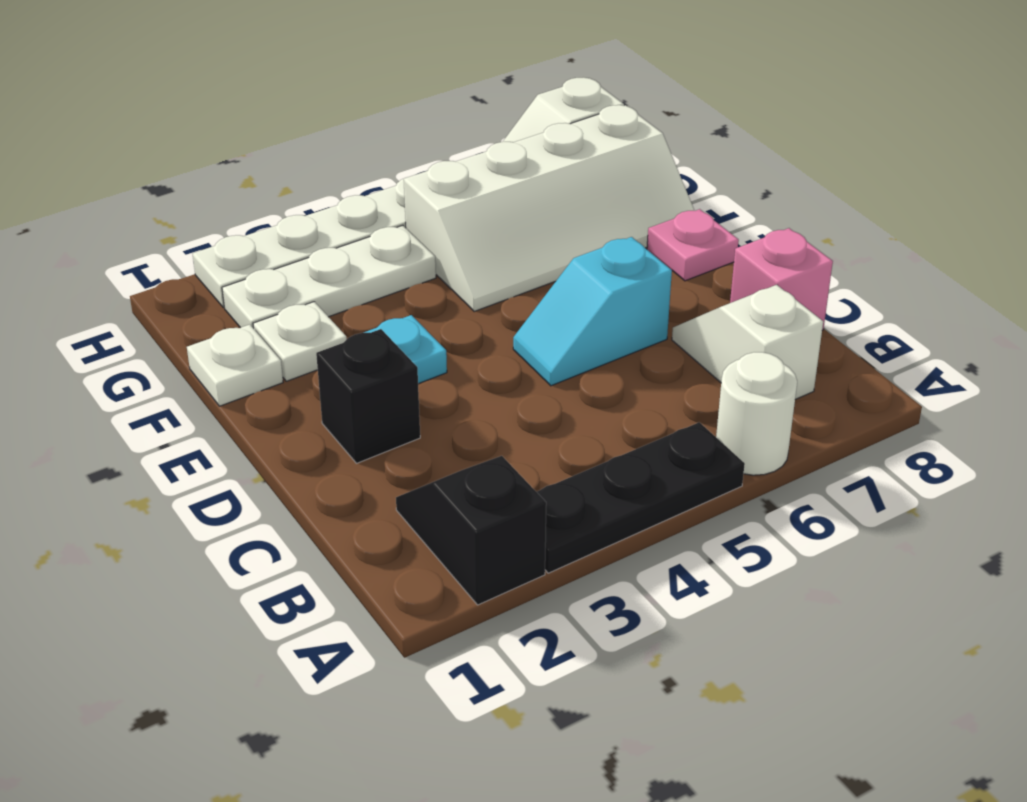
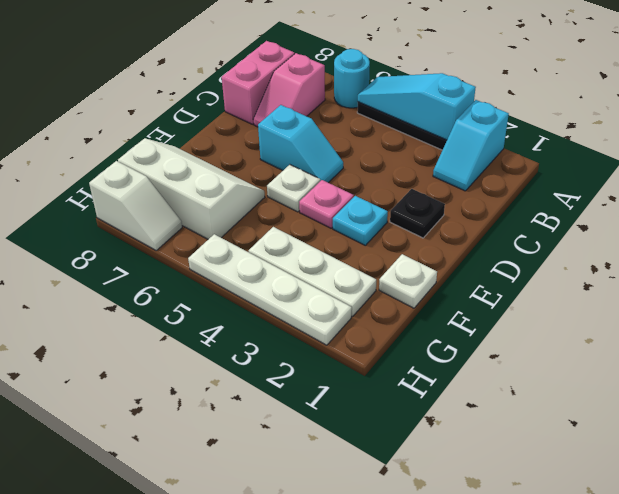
black 1x2 slope [396,456,546,605] -> cyan 1x2 slope [433,100,509,191]
none -> cyan 1x3 slope [358,73,476,140]
white 1x1 round brick [716,352,797,475] -> cyan 1x1 round brick [334,49,370,108]
white 1x2 slope [672,285,823,399] -> pink 1x2 slope [253,53,325,127]
pink 1x1 brick [730,228,833,330] -> pink 1x2 brick [222,41,294,124]
black 1x1 brick [316,329,420,463] -> black 1x1 plate [390,189,445,238]
pink 1x1 plate [647,209,739,281] -> pink 1x1 plate moved to [299,180,354,228]
white 1x1 plate [253,302,347,381] -> white 1x1 plate moved to [267,165,320,212]
white 2x4 slope [404,105,695,311] -> white 2x3 slope [118,138,265,239]

